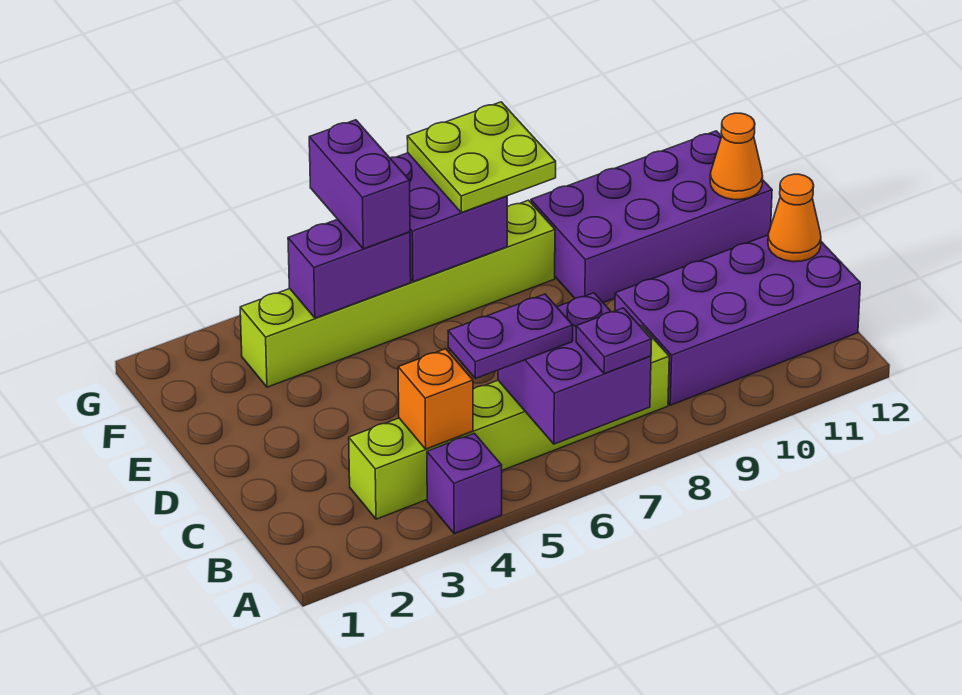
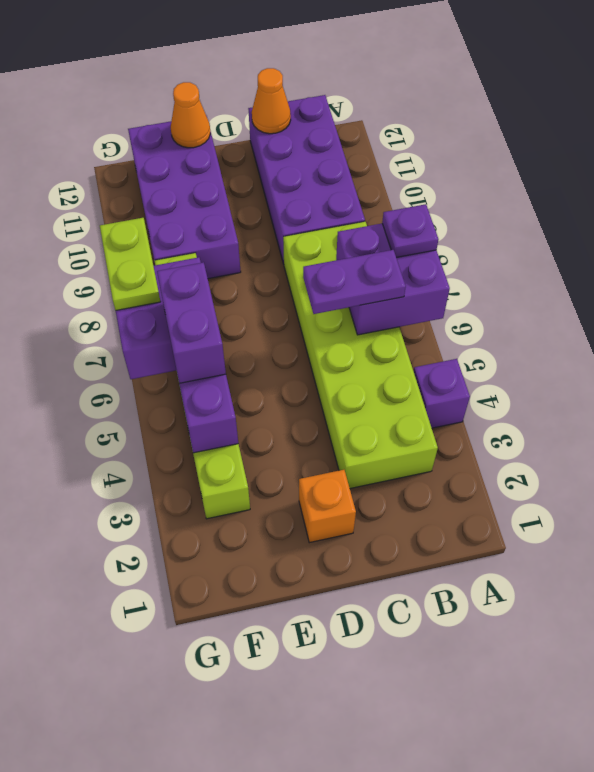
lime 1x6 brick [349,326,669,519] -> lime 2x6 brick [283,222,438,489]
orange 1x1 brick [398,349,473,449] -> orange 1x1 brick moved to [299,470,356,543]
purple 1x2 plate [448,294,573,379] -> purple 1x2 plate turned to [303,250,406,314]
purple 1x2 brick [309,120,410,249] -> purple 1x2 brick turned to [157,262,226,383]
lime 2x2 plate [407,102,556,213] -> lime 1x2 plate [100,218,161,311]

